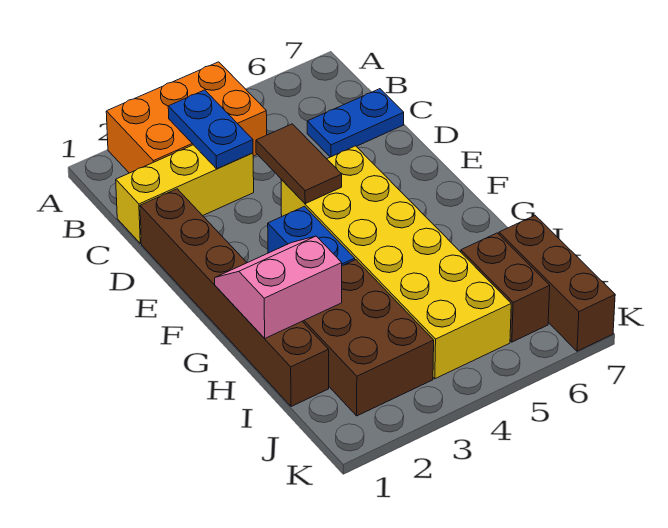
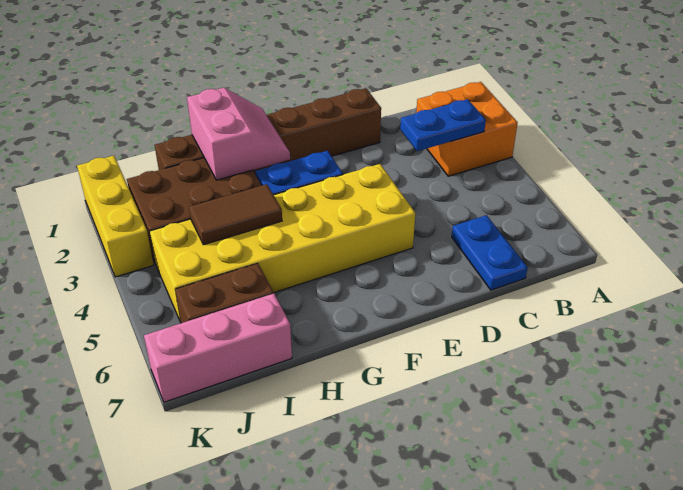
orange 2x3 brick [106,62,267,173] -> orange 2x2 brick [416,82,518,176]
yellow 1x3 brick [116,145,254,244] -> yellow 1x3 brick moved to [77,156,154,277]
brown 1x2 tile [256,124,342,204] -> brown 1x2 tile moved to [189,184,282,245]
brown 1x3 brick [499,216,615,351] -> pink 1x3 brick [144,293,292,402]

